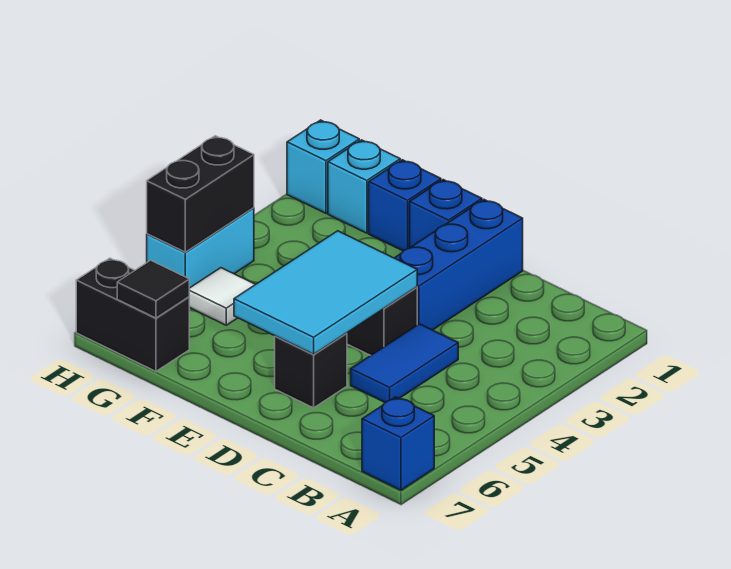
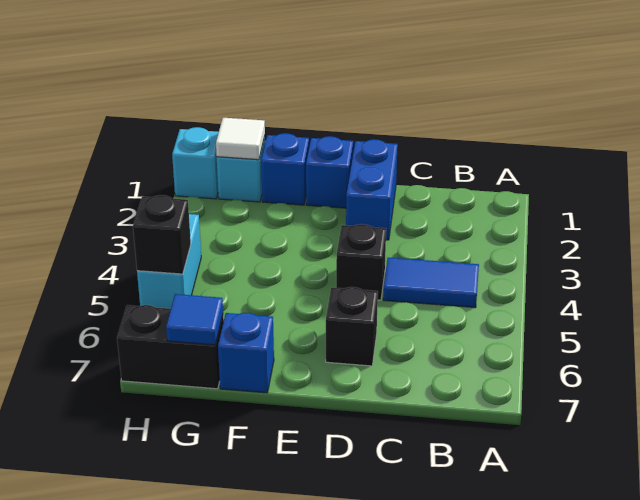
blue 1x1 brick [362,397,434,490] -> blue 1x1 brick moved to [218,313,274,393]
blue 1x2 tile [351,324,458,402] -> blue 1x2 tile turned to [383,258,479,308]
blue 1x3 brick [395,200,523,330] -> blue 1x2 brick [346,139,398,240]
cyan 2x3 tile [234,231,417,354] -> none
white 1x1 tile [189,268,255,325] -> white 1x1 tile moved to [216,118,265,160]
black 1x1 tile [117,260,189,318] -> blue 1x1 tile [166,294,223,345]
black 1x2 brick [147,136,254,252] -> black 1x1 brick [133,195,191,274]

